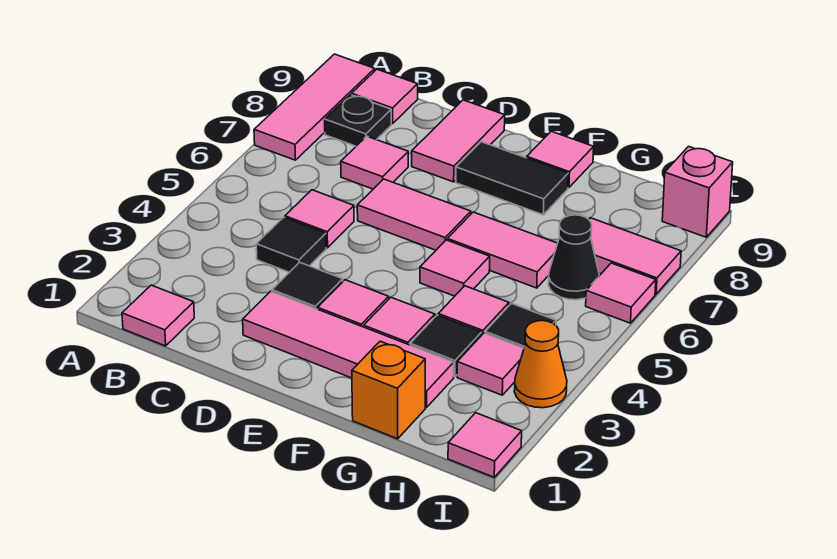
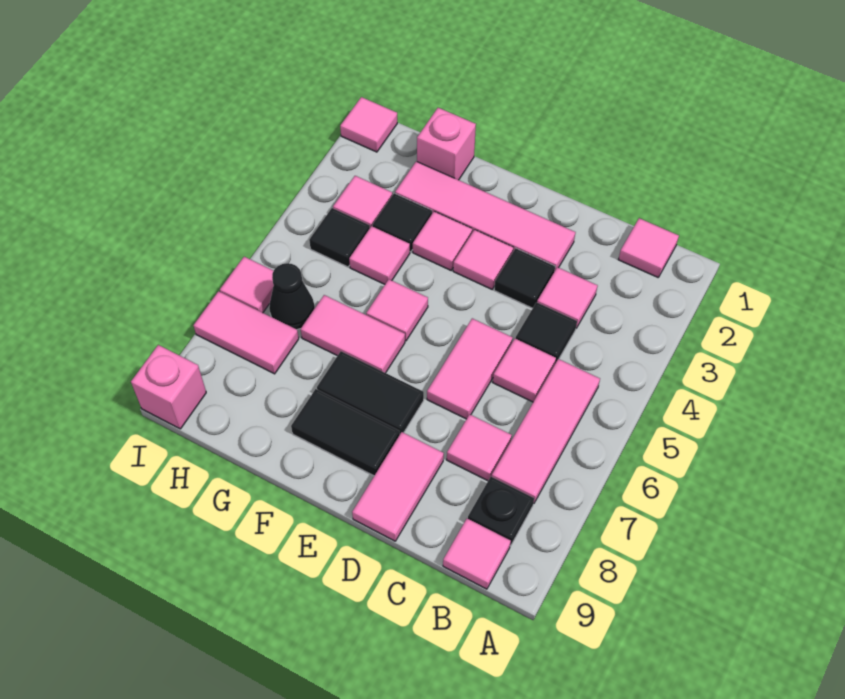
pink 1x3 tile [254,54,375,160] -> pink 1x3 tile moved to [492,359,600,504]
pink 1x2 tile [357,179,471,250] -> pink 1x2 tile turned to [427,318,513,419]
none -> black 1x2 tile [317,351,424,434]
pink 1x1 tile [527,131,594,188] -> pink 1x1 tile moved to [537,267,598,328]
orange 1x1 brick [352,341,425,439] -> pink 1x1 brick [417,108,476,180]
orange 1x1 cone [514,321,567,408] -> none

